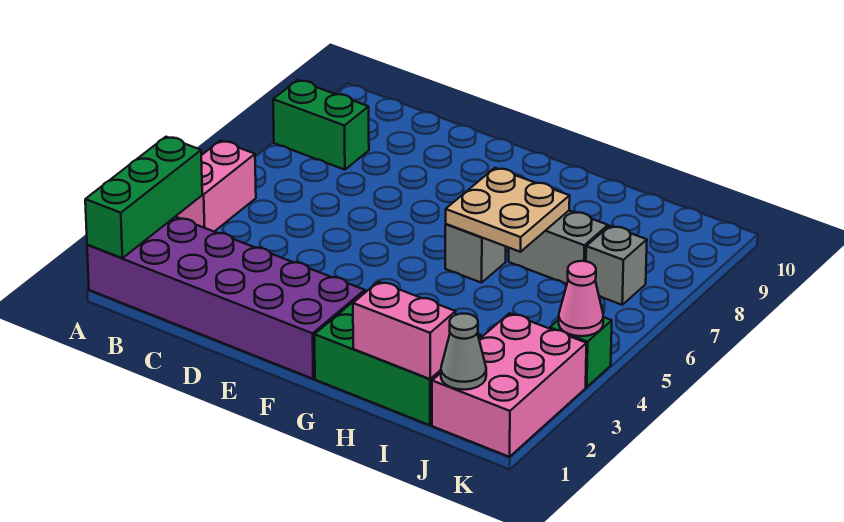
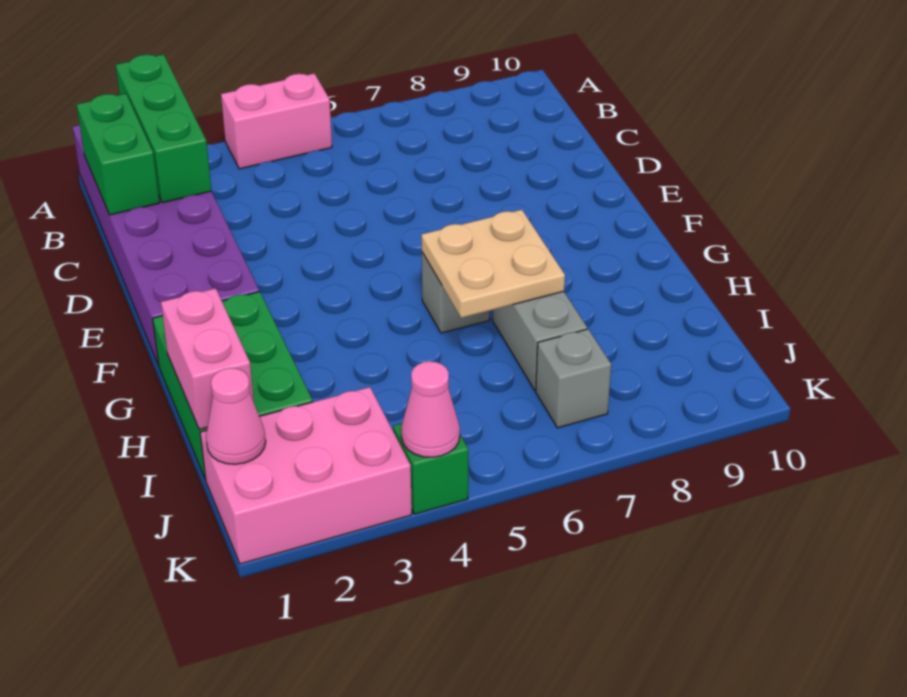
green 1x3 brick [85,137,202,258] -> green 1x3 brick turned to [116,54,212,203]
green 1x2 brick [273,80,369,170] -> green 1x2 brick moved to [77,94,160,215]
grey 1x1 cone [441,314,486,390] -> pink 1x1 cone [206,368,266,464]

